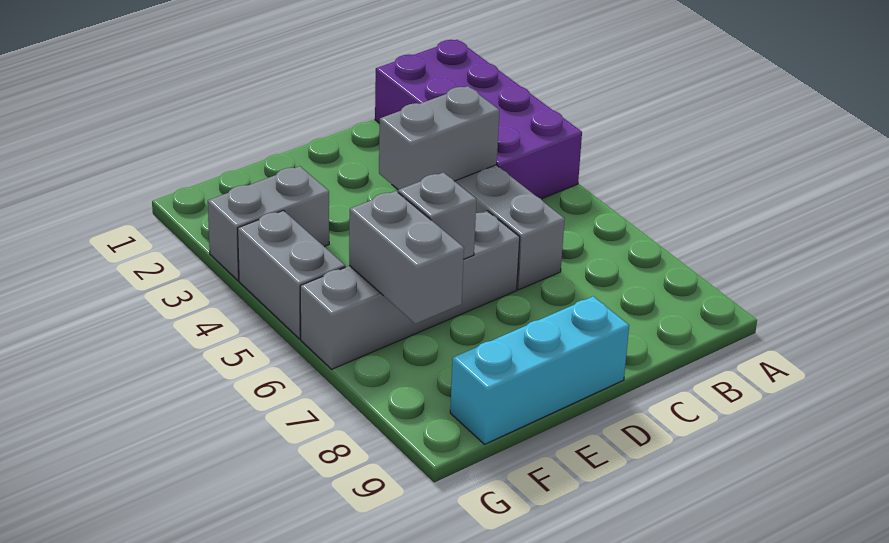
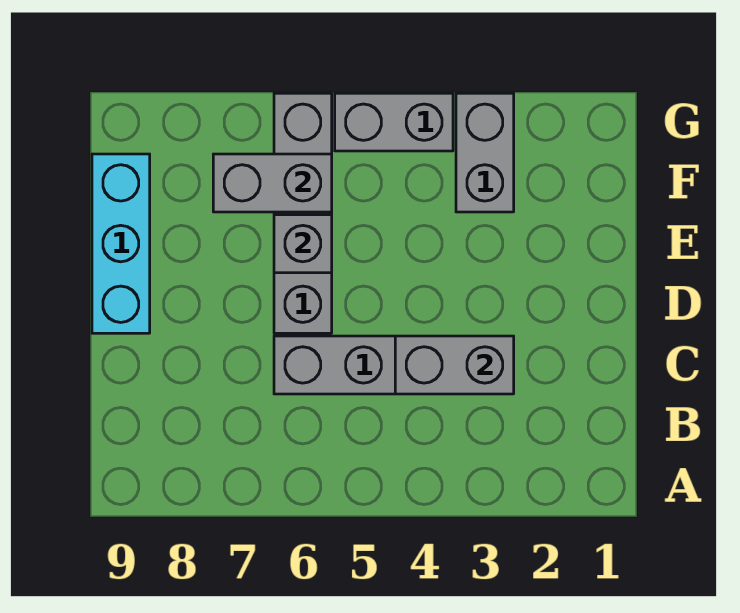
purple 2x4 brick [375,40,582,199] -> none
grey 1x2 brick [379,86,499,190] -> grey 1x2 brick turned to [395,336,514,394]

